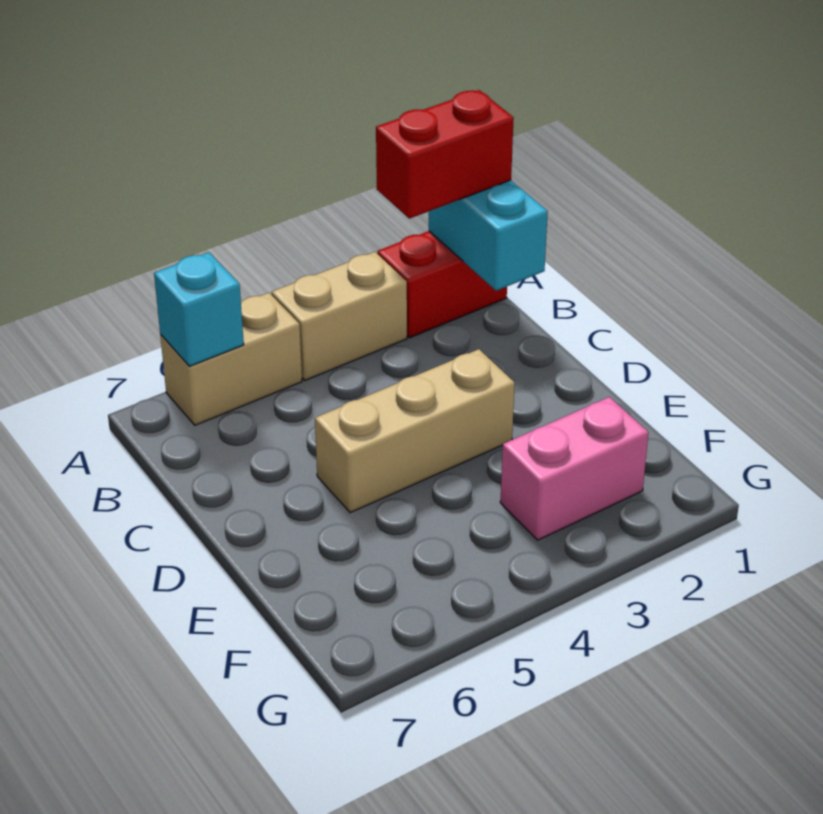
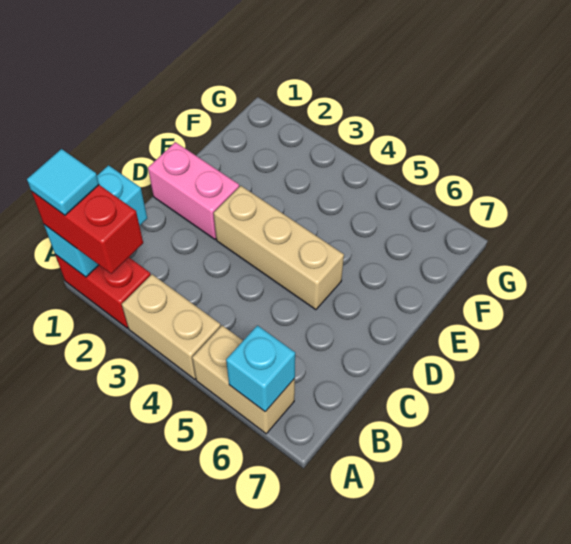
none -> cyan 1x1 tile [27,149,99,215]
pink 1x2 brick [500,397,649,540] -> pink 1x2 brick moved to [148,142,239,239]

